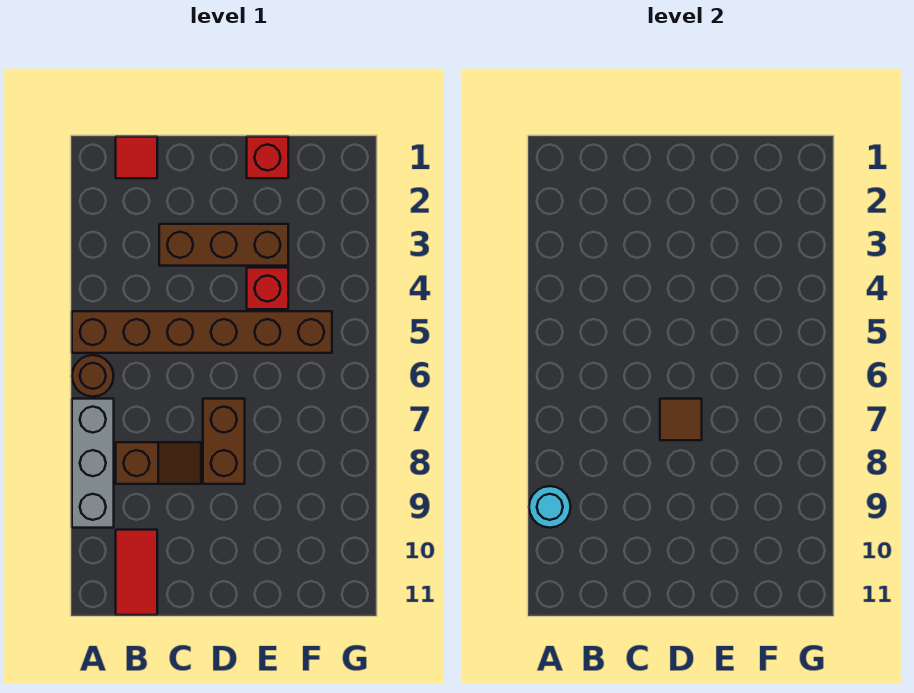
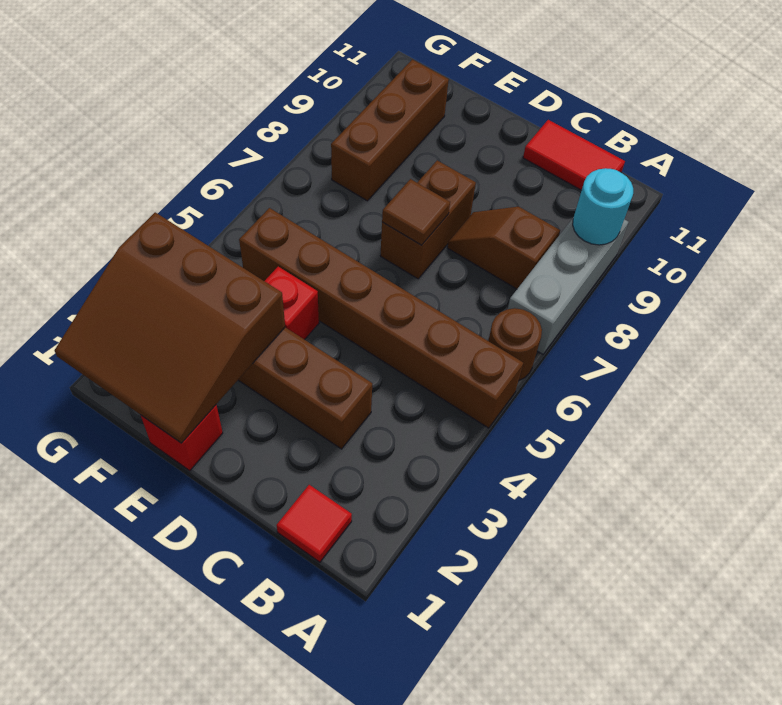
red 1x2 tile [116,530,157,615] -> red 1x2 tile turned to [523,120,625,190]
none -> brown 3x3 slope [54,212,285,443]
none -> brown 1x3 brick [331,60,449,201]

